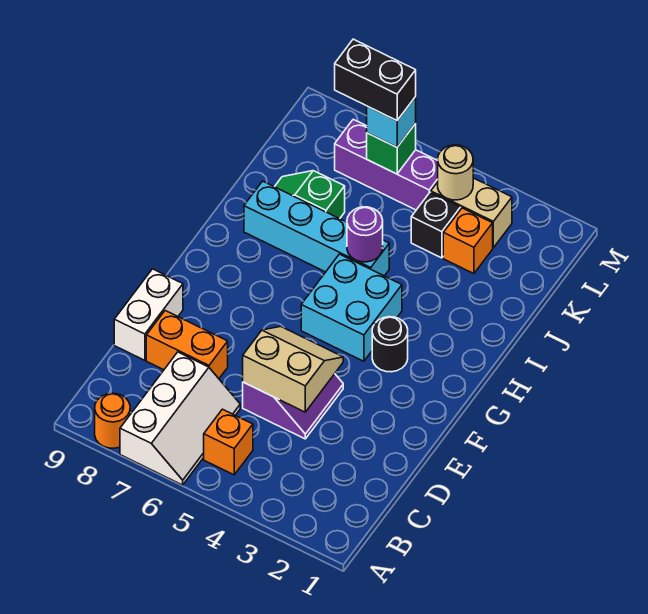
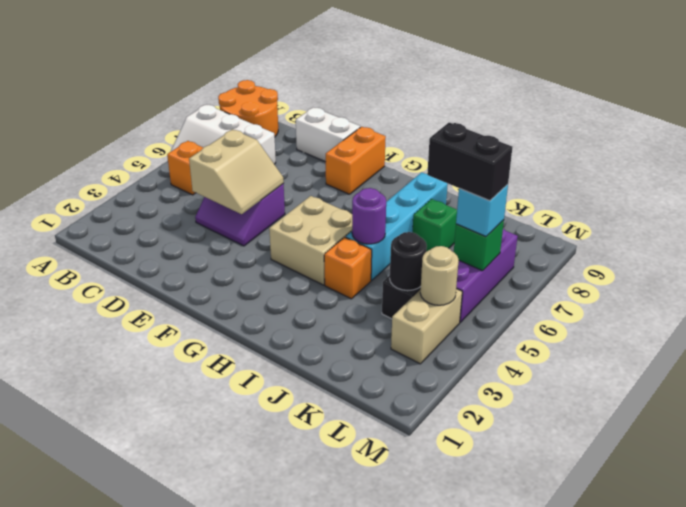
orange 1x1 round brick [95,393,130,448] -> orange 2x2 round brick [218,80,278,136]
orange 1x2 brick [146,311,228,378] -> orange 1x2 brick moved to [326,127,386,194]
black 1x1 round brick [372,317,408,372] -> black 1x1 round brick moved to [390,232,427,291]
cyan 2x2 brick [301,254,402,361] -> tan 2x2 brick [269,196,352,285]
orange 1x1 brick [443,208,493,274] -> orange 1x1 brick moved to [324,237,372,299]
black 1x2 brick [335,39,416,121] -> black 1x2 brick turned to [427,123,512,201]

